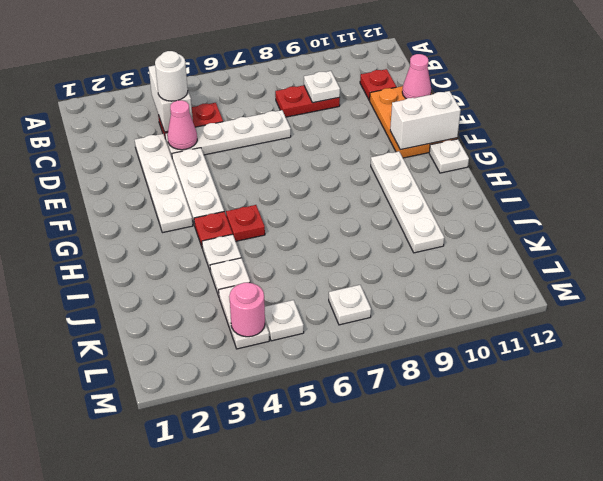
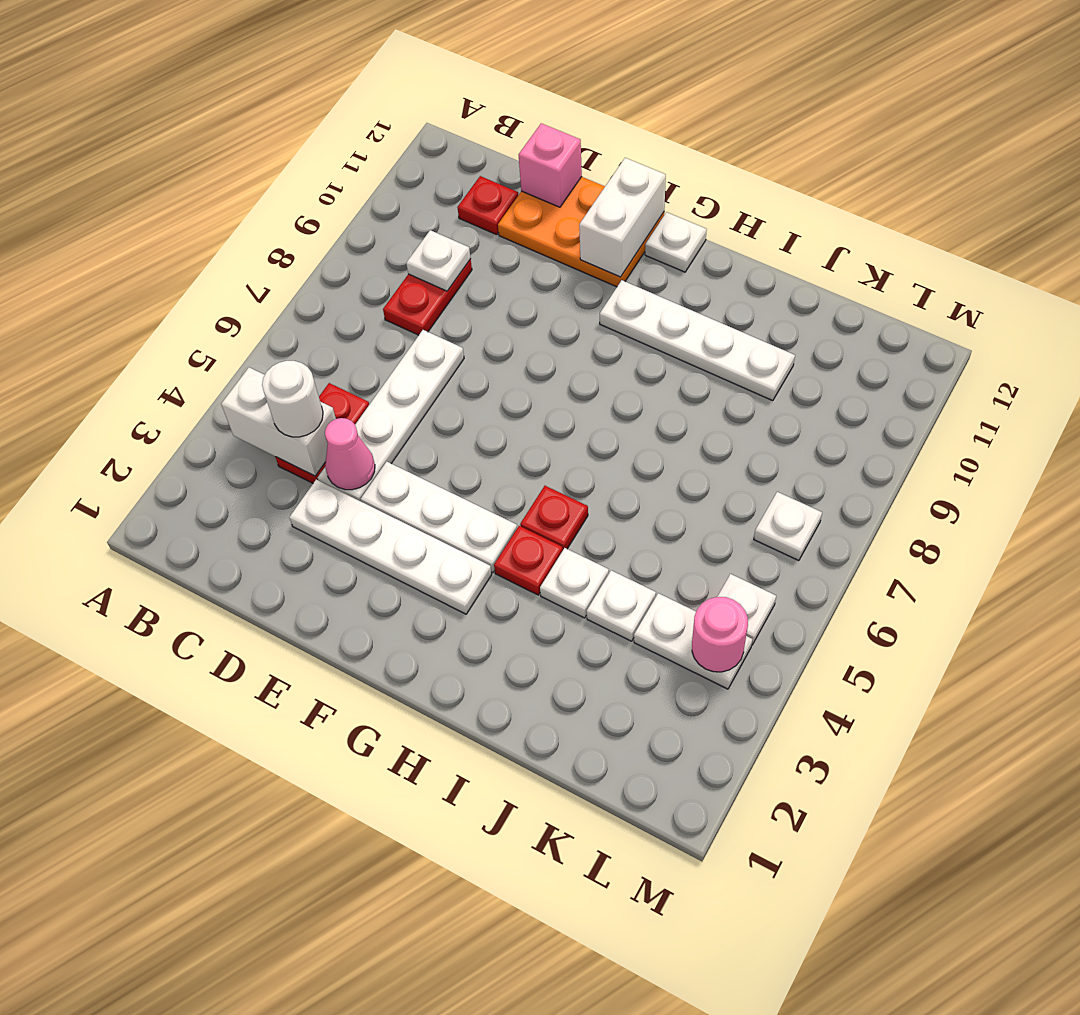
pink 1x1 cone [402,54,431,99] -> pink 1x1 brick [519,123,582,207]

